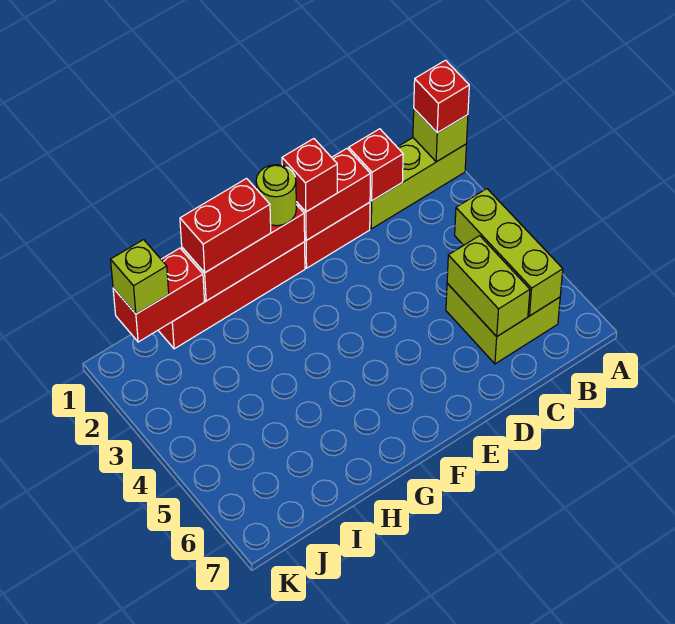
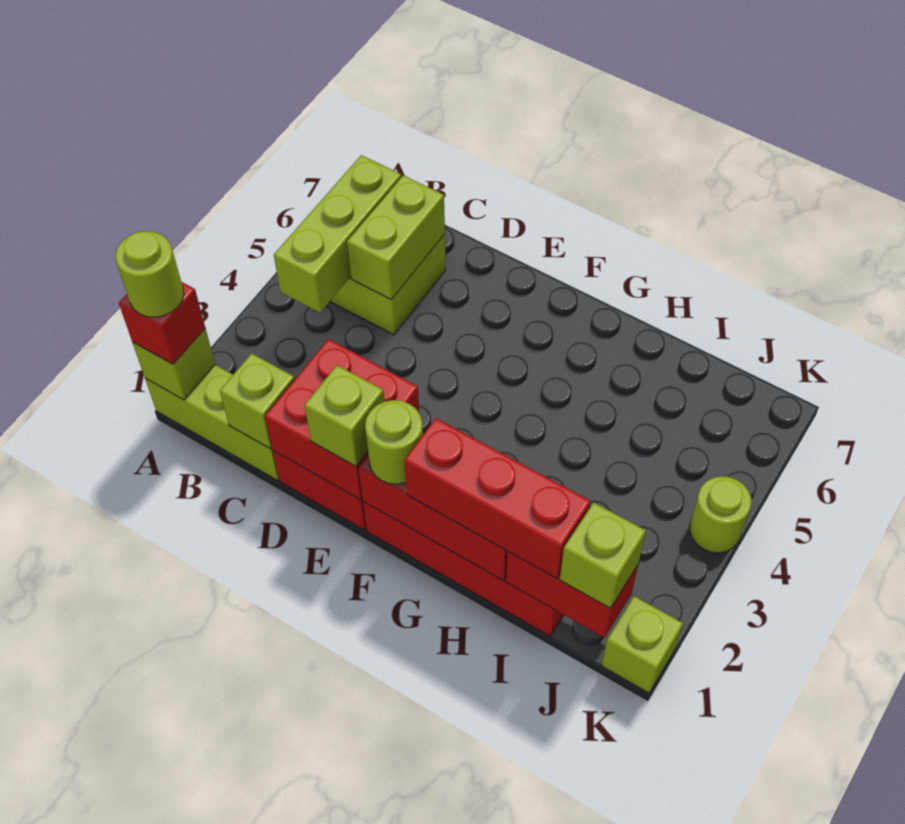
none -> lime 1x1 round brick [115,231,184,317]
red 1x1 brick [349,129,403,201] -> lime 1x1 brick [220,353,295,449]
red 1x2 brick [296,149,370,240] -> red 2x2 brick [265,339,419,500]
red 1x1 brick [282,139,337,212] -> lime 1x1 brick [305,365,384,466]
red 1x2 brick [180,179,271,273] -> red 1x3 brick [404,418,591,578]
none -> lime 1x1 brick [602,596,683,693]
none -> lime 1x1 round brick [690,476,751,553]

